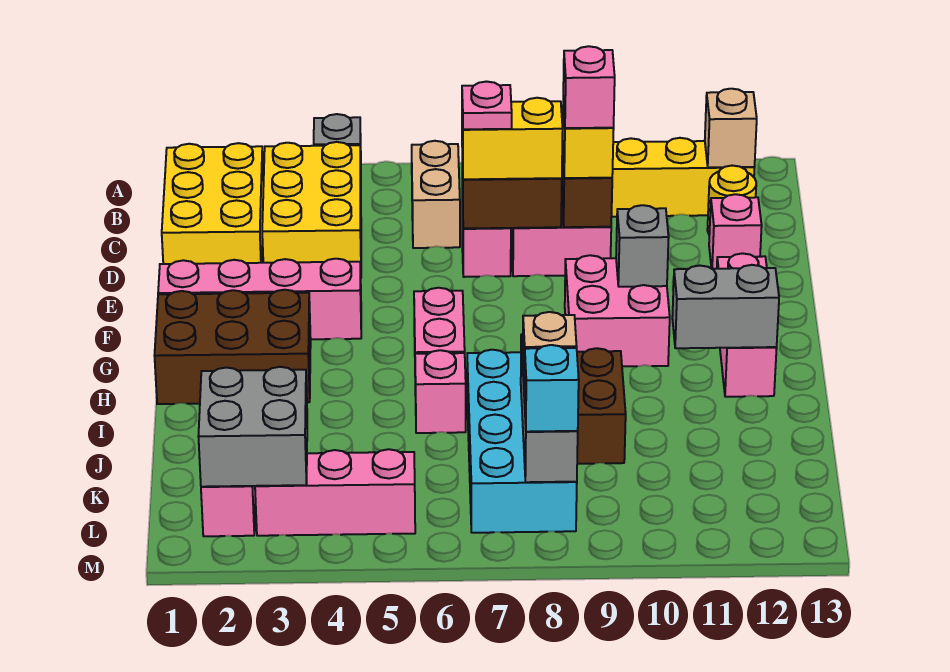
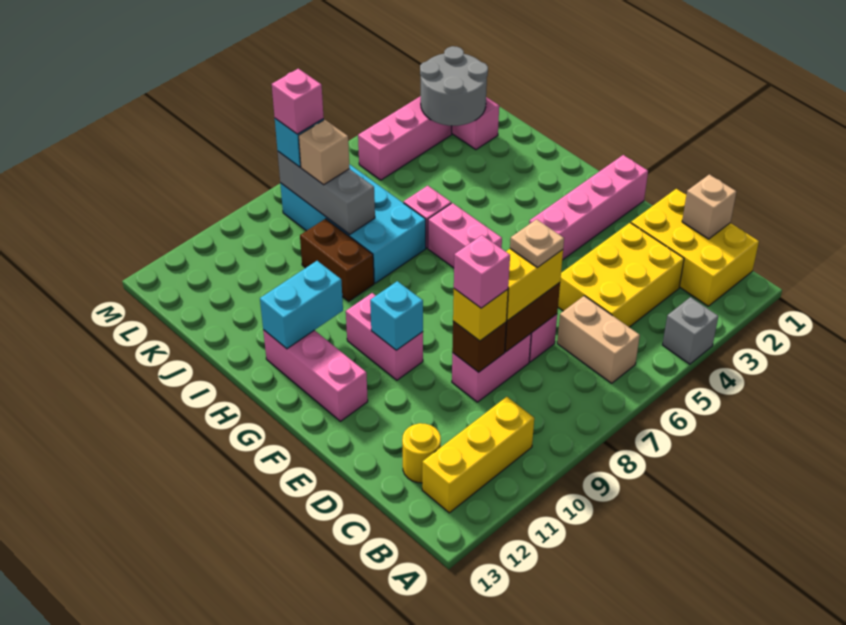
yellow 2x3 brick [262,142,361,268] -> yellow 2x3 brick turned to [558,223,684,327]
tan 1x1 brick [705,89,757,167] -> tan 1x1 brick moved to [682,174,736,239]
pink 1x1 plate [462,82,512,129] -> tan 1x1 plate [510,219,564,268]
pink 1x1 brick [709,194,762,269] -> pink 1x1 brick moved to [272,69,324,134]
pink 2x2 brick [565,255,670,366] -> pink 1x2 brick [346,293,423,380]
grey 1x1 brick [616,205,669,287] -> cyan 1x1 brick [370,281,423,350]
brown 2x3 brick [154,290,311,404] -> none
grey 1x2 brick [672,265,779,348] -> cyan 1x2 brick [260,261,343,349]
grey 2x2 brick [198,367,307,487] -> grey 2x2 round brick [420,46,488,126]

